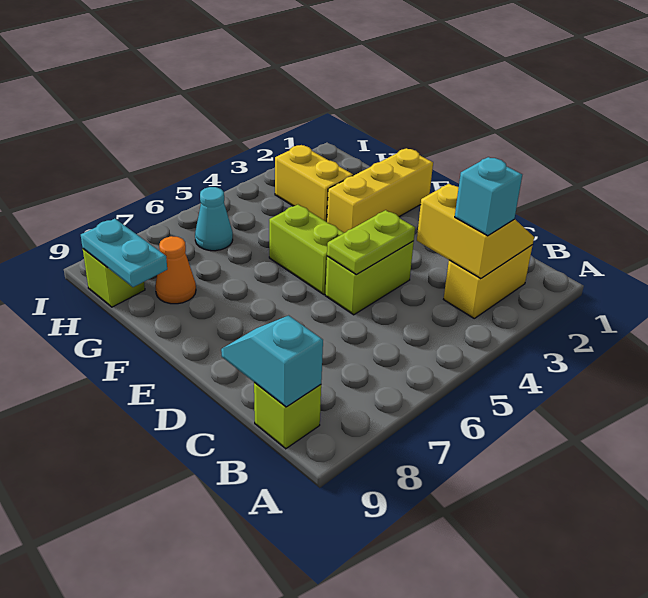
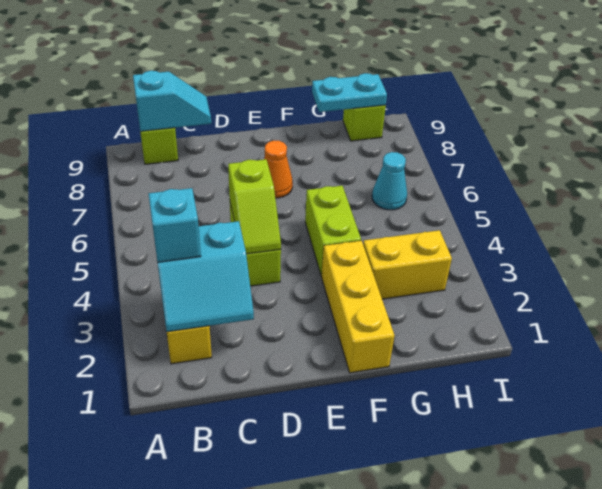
yellow 2x2 slope [417,184,534,279] -> cyan 2x2 slope [158,221,254,332]
lime 1x2 plate [327,210,415,274] -> lime 1x2 slope [228,159,281,254]
lime 1x2 brick [269,205,344,295] -> lime 1x2 brick turned to [305,186,361,276]
orange 1x1 cone [155,236,196,304] -> orange 1x1 cone moved to [264,141,293,198]

